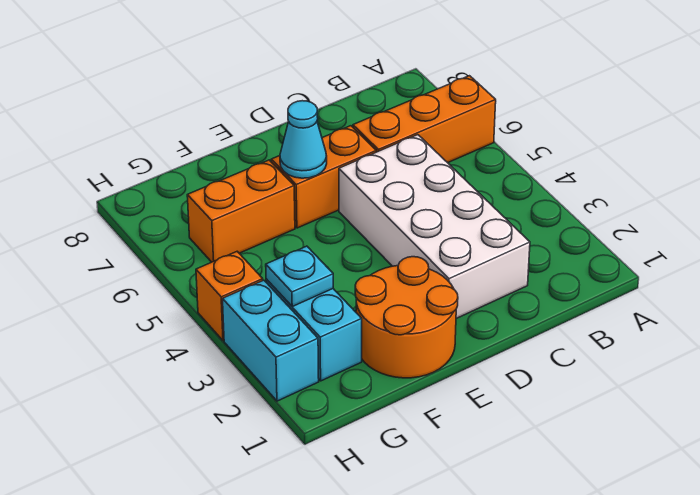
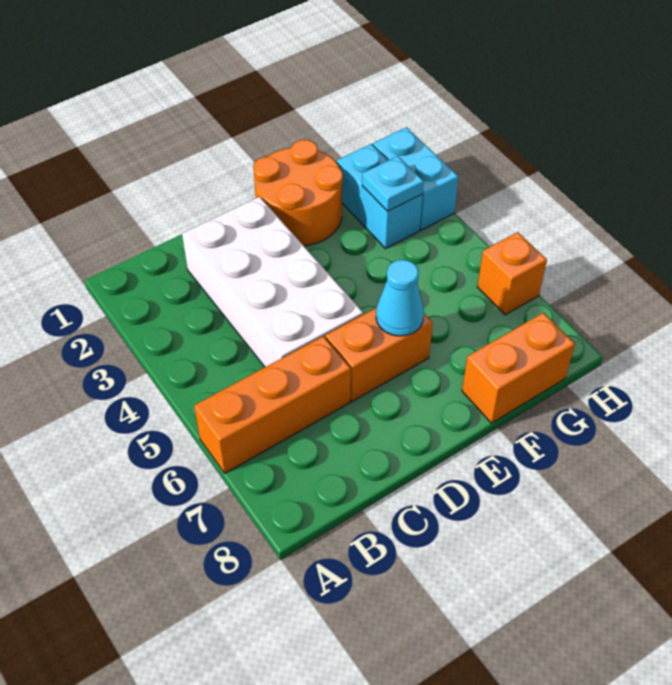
orange 1x2 brick [187,160,295,262] -> orange 1x2 brick moved to [462,313,575,423]
orange 1x1 brick [196,252,263,341] -> orange 1x1 brick moved to [477,232,547,315]

